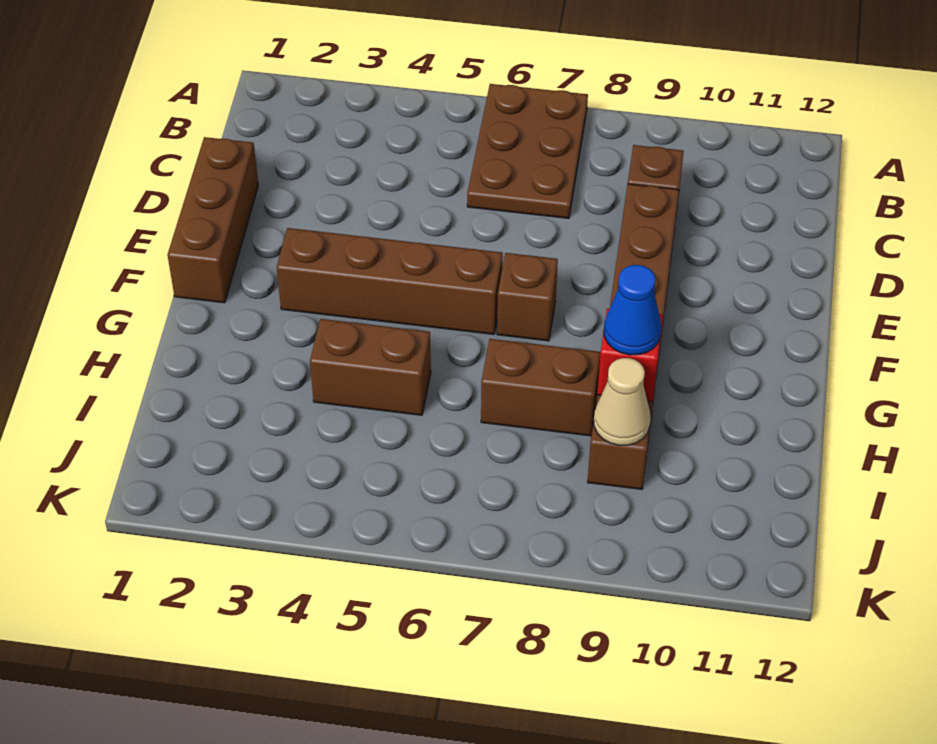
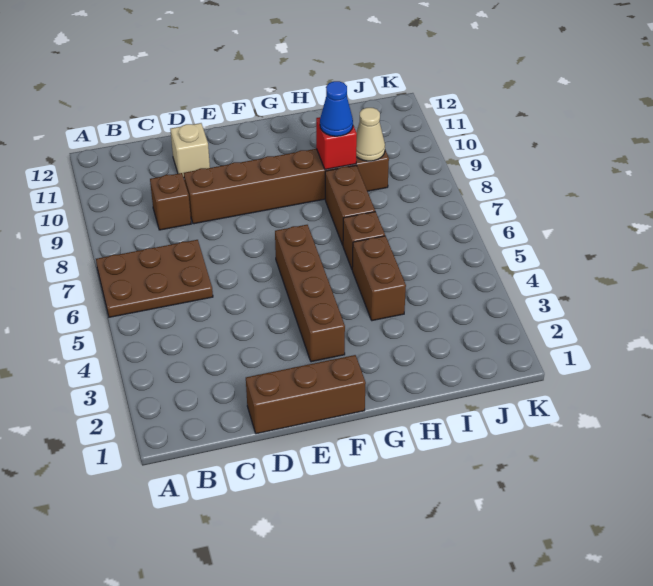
none -> tan 1x1 brick [170,123,210,178]
brown 1x1 brick [497,253,558,341] -> brown 1x1 brick moved to [343,212,385,269]

